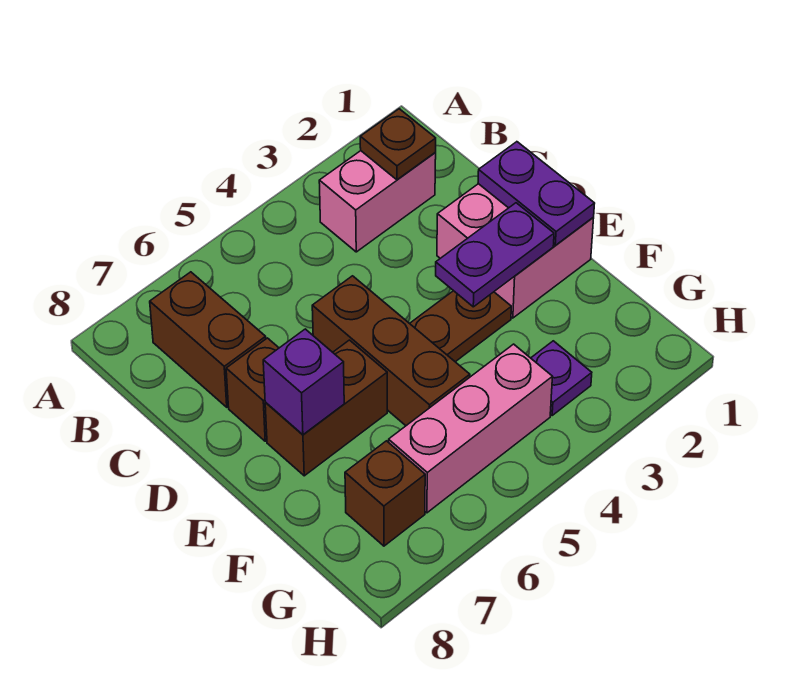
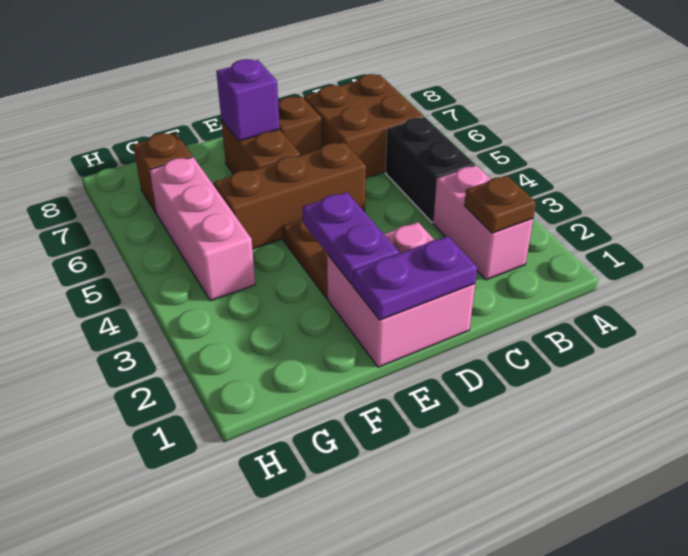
none -> black 1x2 brick [386,117,475,222]
brown 1x2 brick [150,272,266,407] -> brown 2x2 brick [304,74,424,178]
purple 1x1 plate [531,341,592,415] -> none

